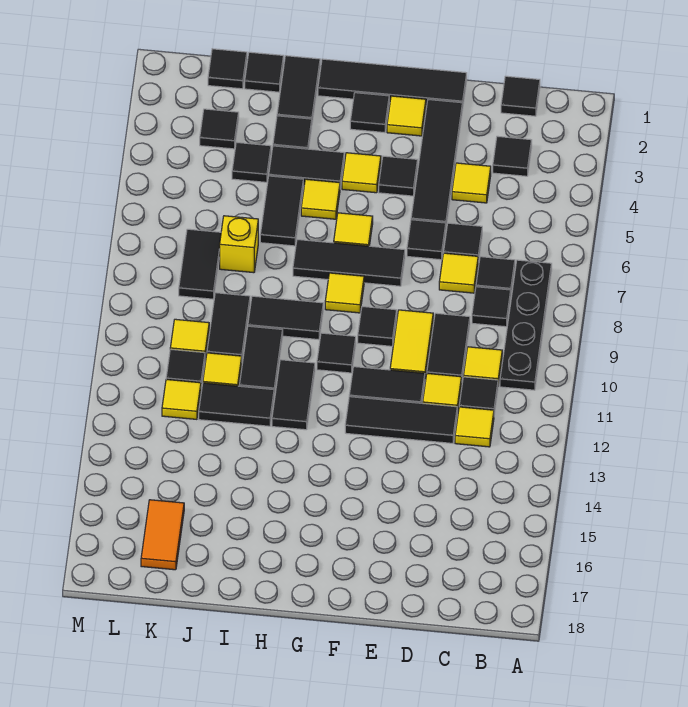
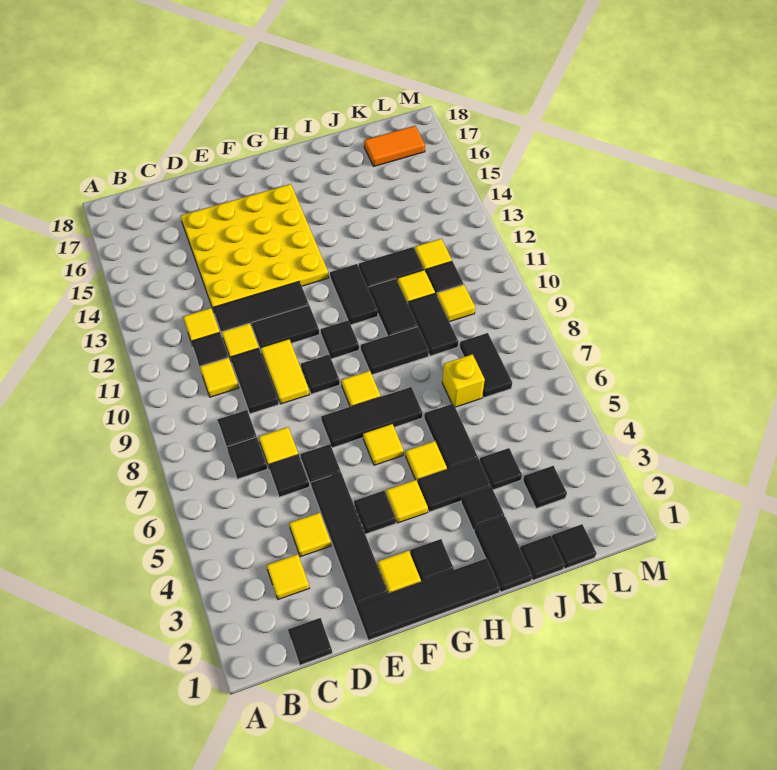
black 1x4 plate [500,260,552,390] -> none
black 1x1 tile [493,136,532,176] -> yellow 1x1 tile [266,554,309,599]
none -> yellow 4x4 plate [181,184,329,309]
orange 1x2 tile [141,500,184,570] -> orange 1x2 tile turned to [364,126,425,166]

